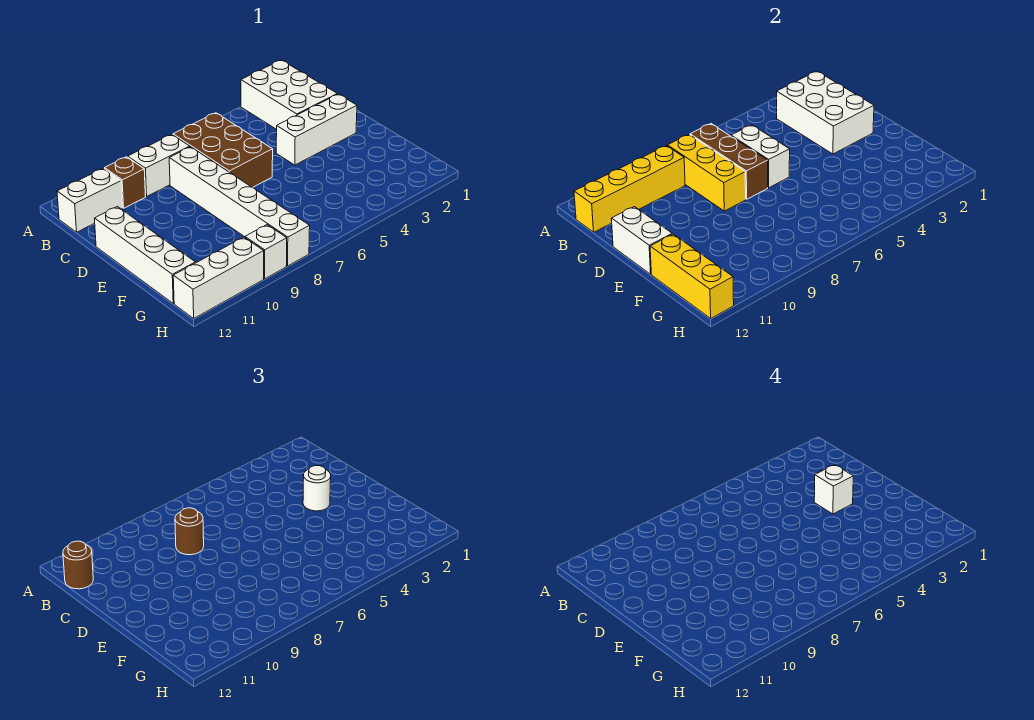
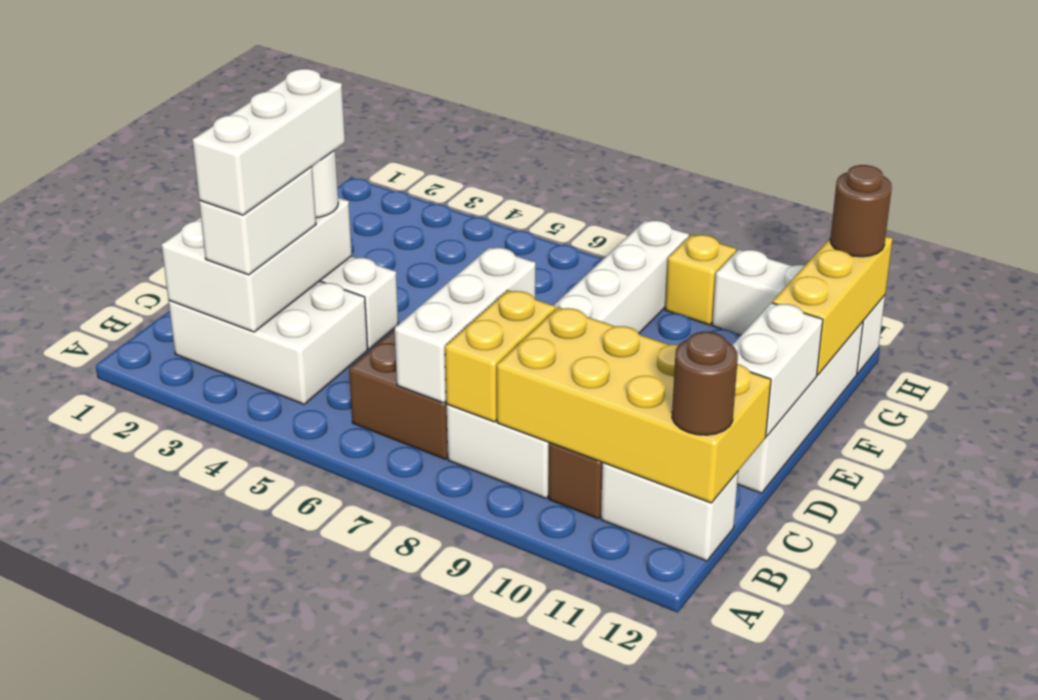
white 2x3 brick [241,60,337,129] -> white 2x3 brick turned to [169,281,368,404]
brown 1x3 brick [690,124,768,199] -> white 1x3 brick [395,247,536,403]
yellow 1x3 brick [668,135,746,211] -> yellow 1x2 brick [445,290,556,422]
yellow 1x4 brick [574,146,685,232] -> yellow 2x4 brick [497,307,771,503]
white 1x2 brick [731,125,790,188] -> white 1x2 brick moved to [199,167,316,275]
brown 1x1 round brick [175,508,204,555] -> brown 1x1 round brick moved to [830,165,892,257]
white 1x1 brick [814,465,853,514] -> white 1x3 brick [192,69,345,215]
white 1x1 brick [245,225,287,279] -> yellow 1x1 brick [665,235,736,325]

